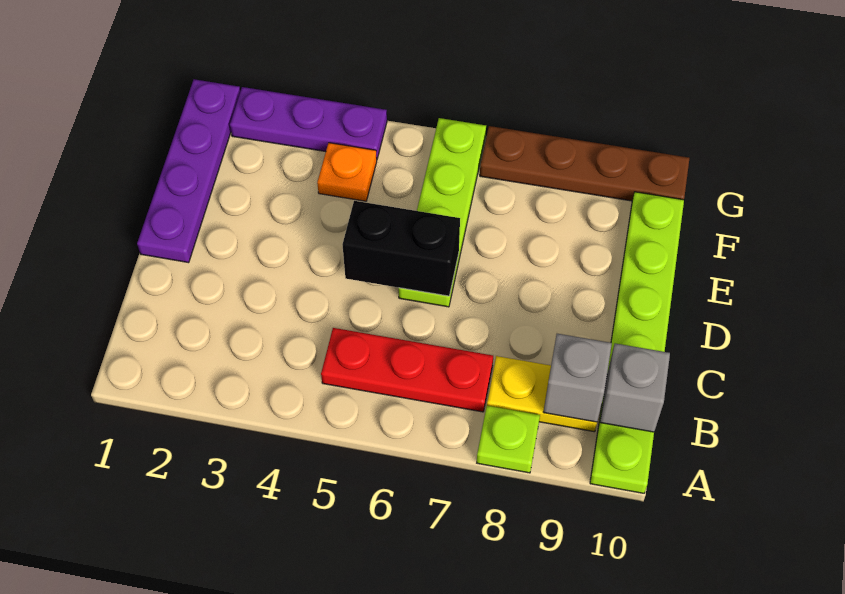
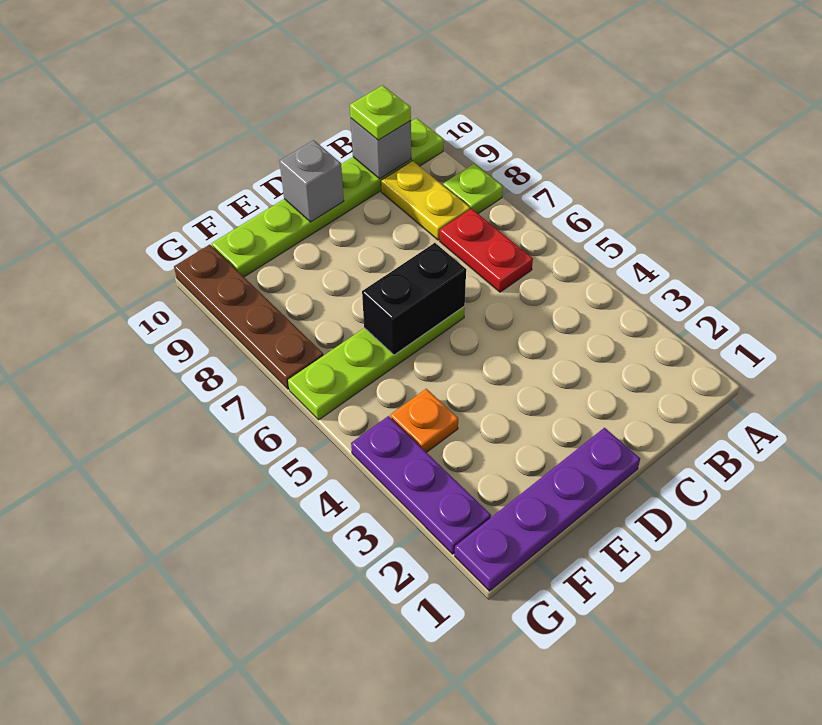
red 1x3 plate [321,328,493,412] -> red 1x2 plate [440,209,533,292]
grey 1x1 brick [543,334,612,422] -> grey 1x1 brick moved to [279,140,344,222]
none -> lime 1x1 plate [350,85,411,140]
black 1x2 brick [343,201,460,296] -> black 1x2 brick turned to [362,243,466,355]

